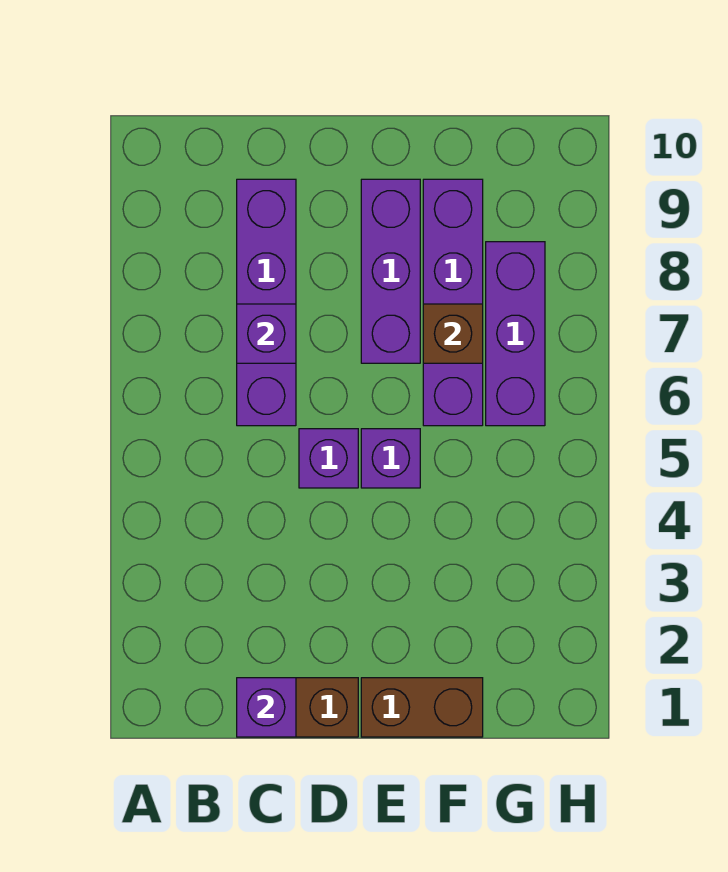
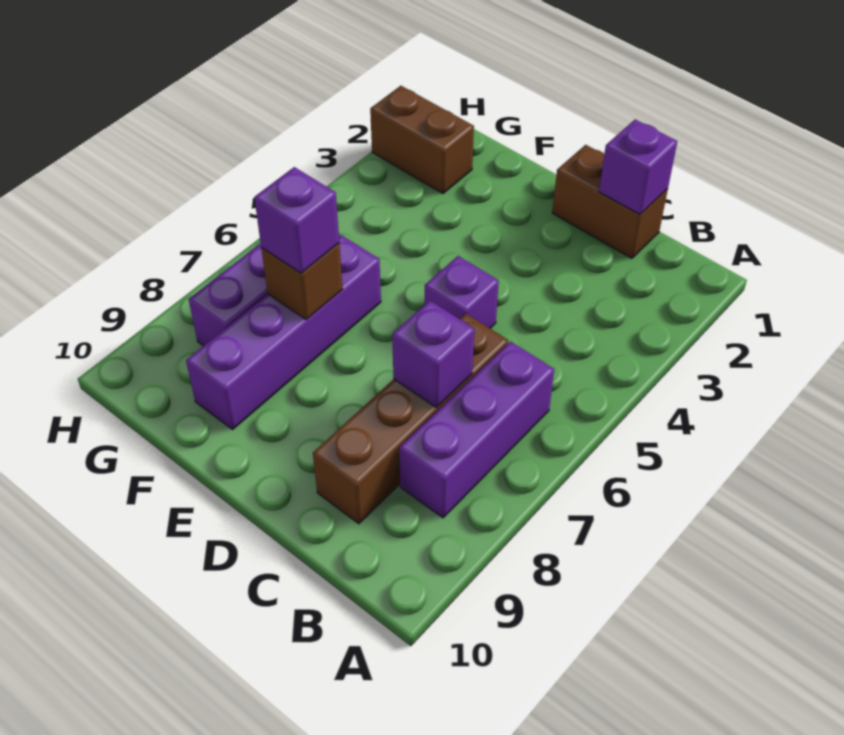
purple 1x4 brick [237,179,296,426] -> brown 1x4 brick [313,314,508,524]
brown 1x2 brick [361,678,483,737] -> brown 1x2 brick moved to [370,86,474,194]
purple 1x1 brick [361,429,420,488] -> purple 1x1 brick moved to [254,167,339,273]
purple 1x3 brick [361,179,420,363] -> purple 1x3 brick moved to [399,342,554,518]

